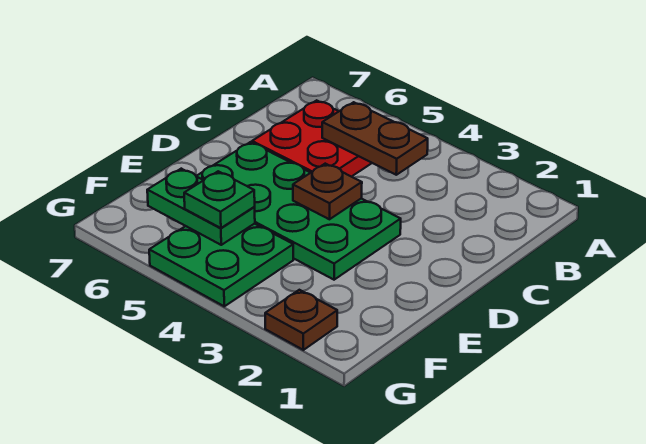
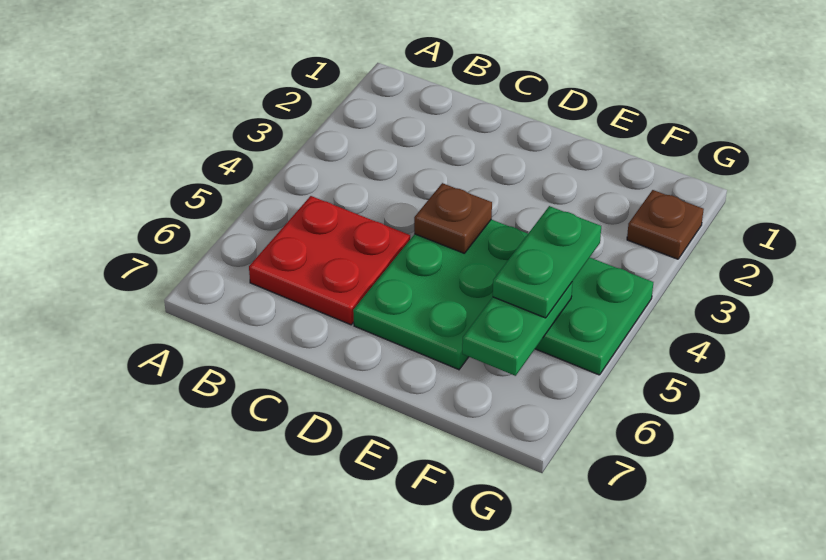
brown 1x2 plate [322,102,428,175] -> none
green 2x4 plate [196,142,401,280] -> green 2x3 plate [353,219,528,370]
green 1x1 plate [184,171,255,228] -> green 1x2 plate [493,206,601,318]

